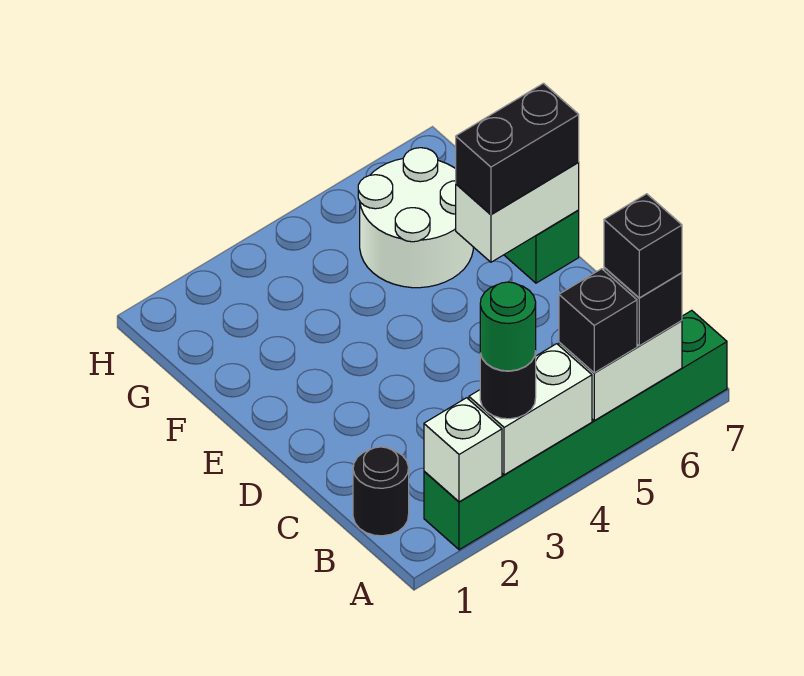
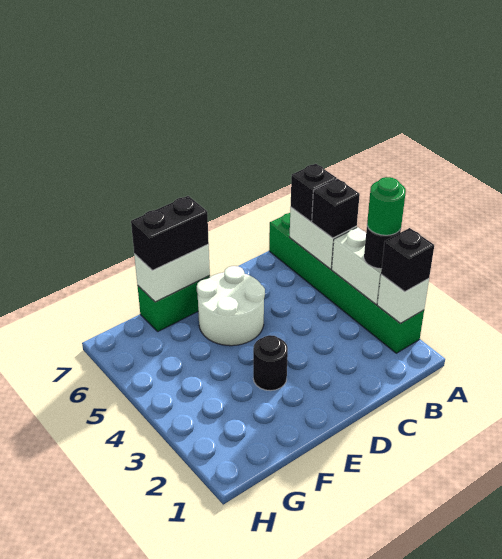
black 1x1 brick [604,194,682,298] -> black 1x1 brick moved to [381,228,434,292]
black 1x1 round brick [353,447,409,536] -> black 1x1 round brick moved to [253,335,288,391]
white 1x2 brick [456,162,579,262] -> white 1x2 brick turned to [134,245,210,302]
black 1x2 brick [456,83,579,214] -> black 1x2 brick turned to [131,196,209,270]
white 2x2 round brick [358,148,473,288] -> white 2x2 round brick moved to [197,266,265,346]

